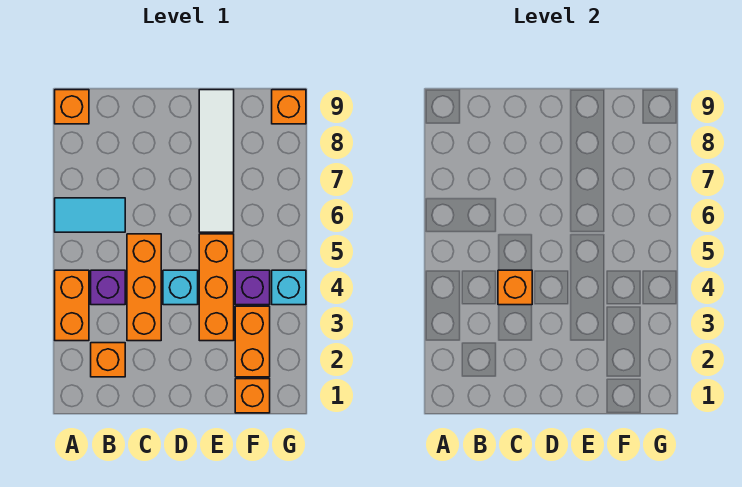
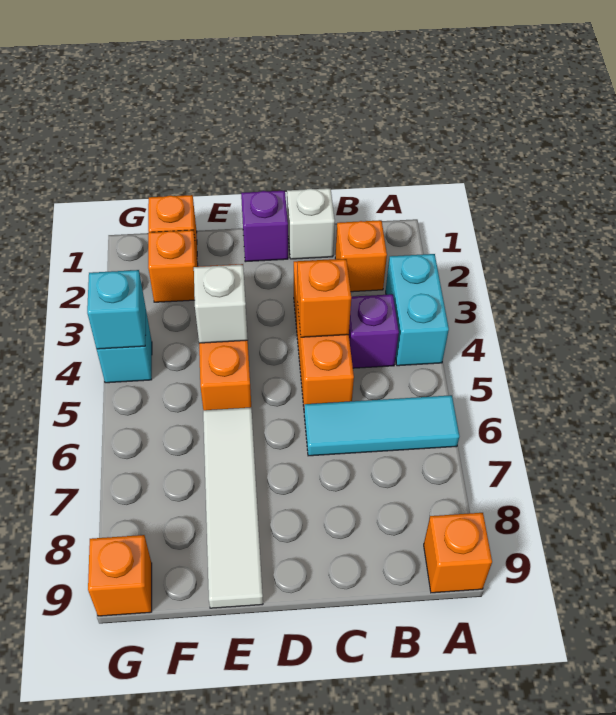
orange 1x2 brick [55,270,89,341] -> cyan 1x2 brick [386,254,449,366]
cyan 1x2 tile [55,198,125,232] -> cyan 1x3 tile [304,395,459,456]
none -> white 1x1 brick [287,188,335,259]
cyan 1x1 brick [163,270,198,305] -> cyan 1x1 brick moved to [87,270,146,349]
none -> white 1x1 brick [194,265,248,343]
orange 1x2 brick [235,306,270,377] -> orange 1x1 brick [148,230,198,302]
purple 1x1 brick [235,270,270,305] -> purple 1x1 brick moved to [241,191,288,262]

